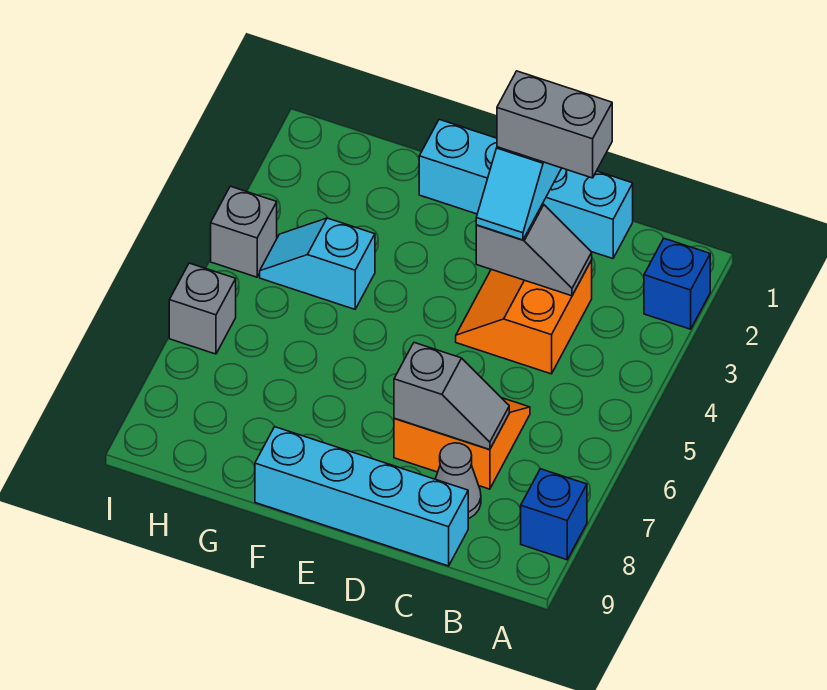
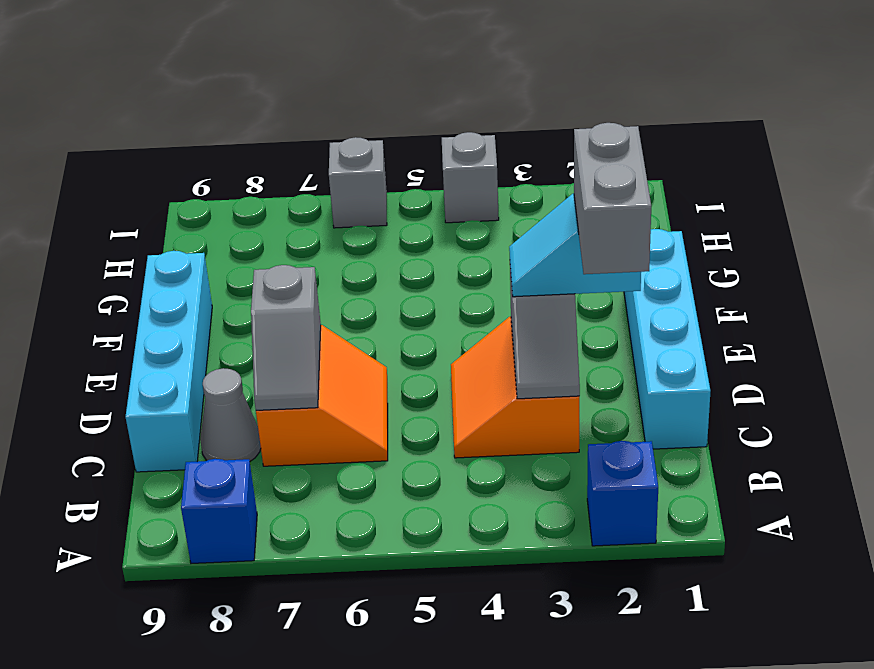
orange 2x2 slope [456,260,592,374] -> orange 2x2 slope turned to [451,317,579,458]
cyan 1x2 slope [260,218,375,309] -> none

